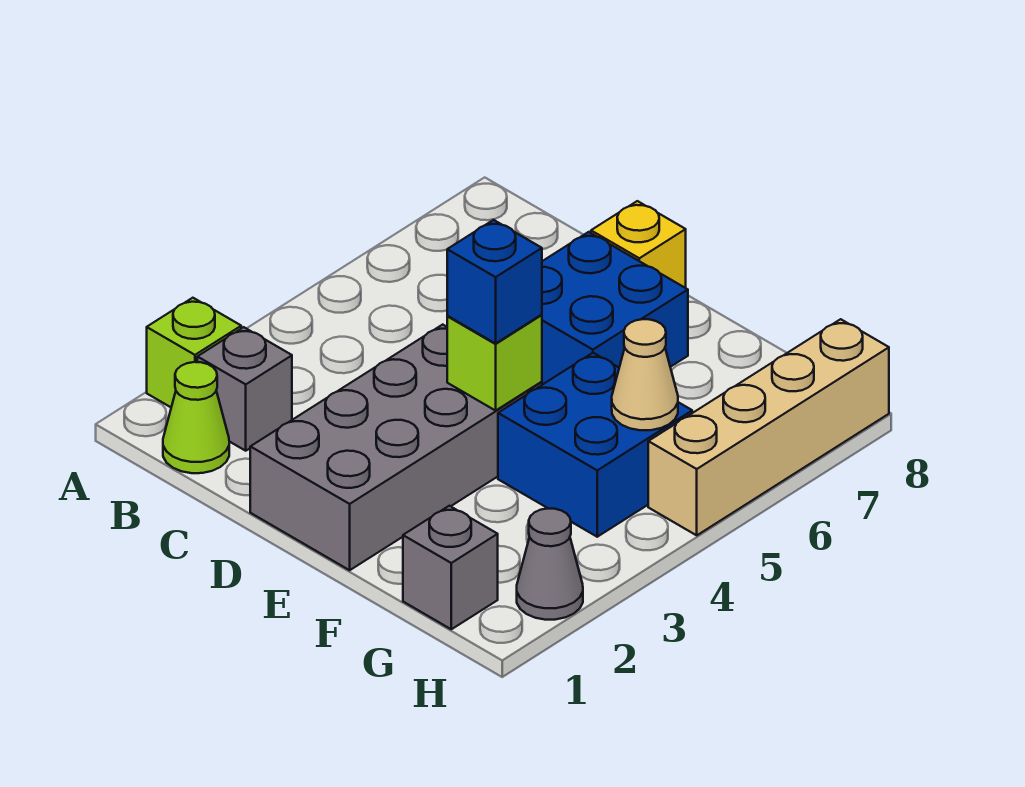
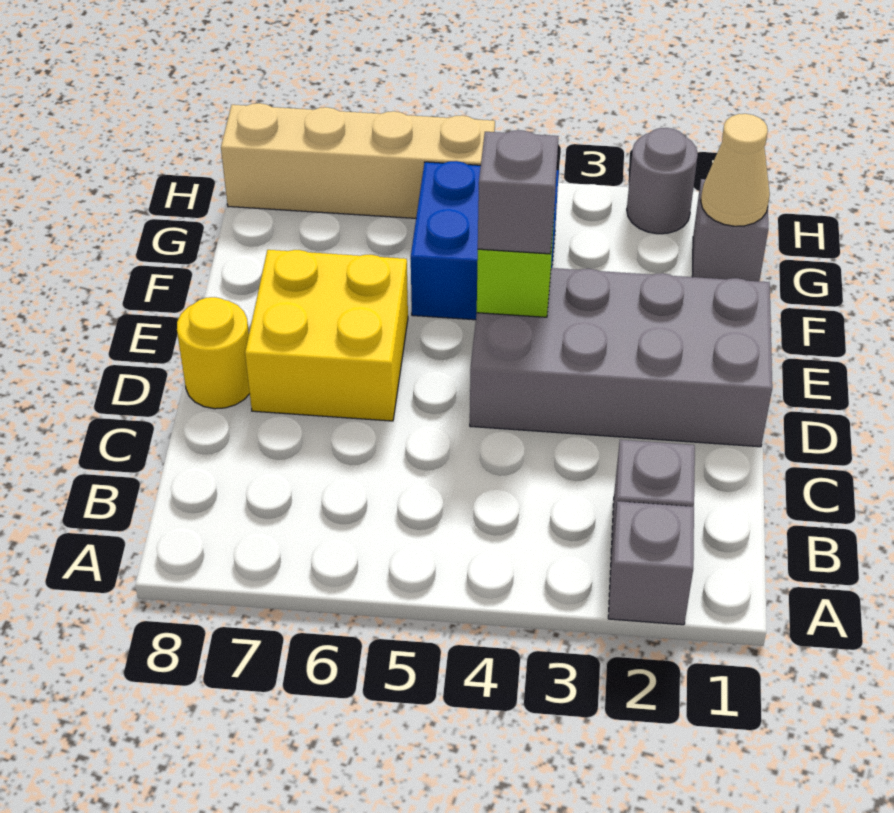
lime 1x1 brick [147,298,241,407] -> grey 1x1 brick [608,501,694,625]
lime 1x1 cone [163,362,229,473] -> none
blue 2x2 brick [542,232,688,385] -> yellow 2x2 brick [245,250,408,421]
yellow 1x1 brick [591,201,686,288] -> yellow 1x1 round brick [177,297,250,409]
blue 1x1 brick [447,220,542,343] -> grey 1x1 brick [478,130,559,254]
tan 1x1 cone [612,319,678,430] -> tan 1x1 cone moved to [701,114,770,226]
grey 1x1 cone [517,508,583,620] -> grey 1x1 round brick [627,128,698,234]

